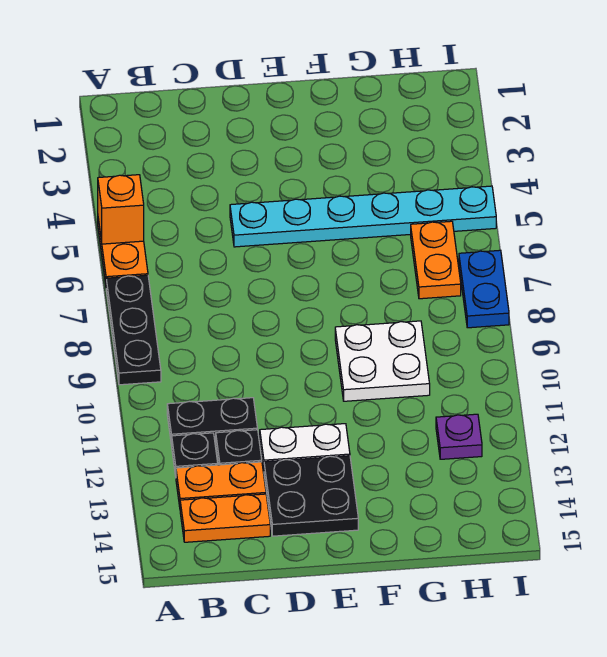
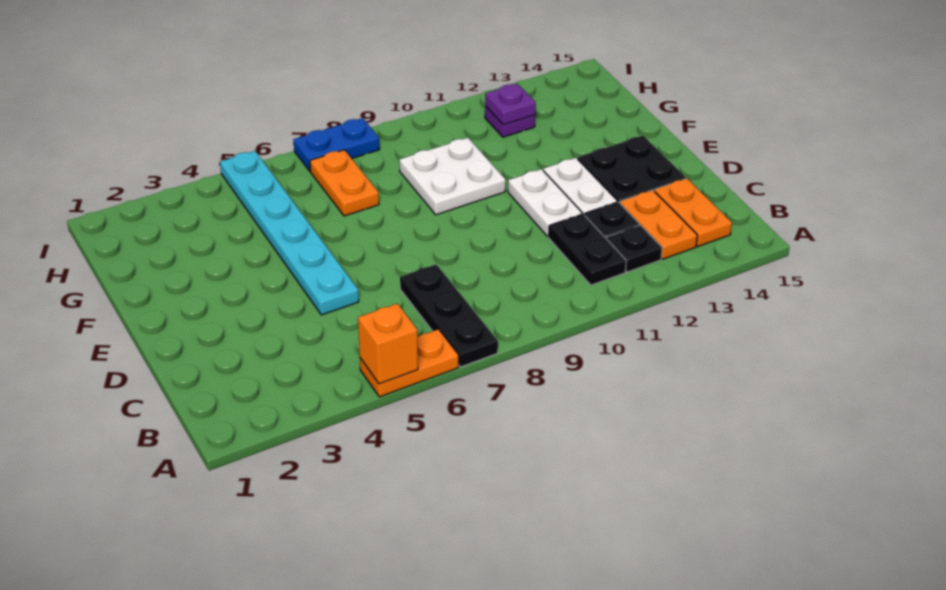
black 1x3 plate [106,275,161,385] -> black 1x3 plate turned to [400,264,498,367]
none -> white 1x2 plate [508,169,582,237]
orange 1x2 plate [411,221,461,299] -> orange 1x2 plate turned to [310,150,379,216]
none -> purple 1x1 plate [485,84,536,125]

